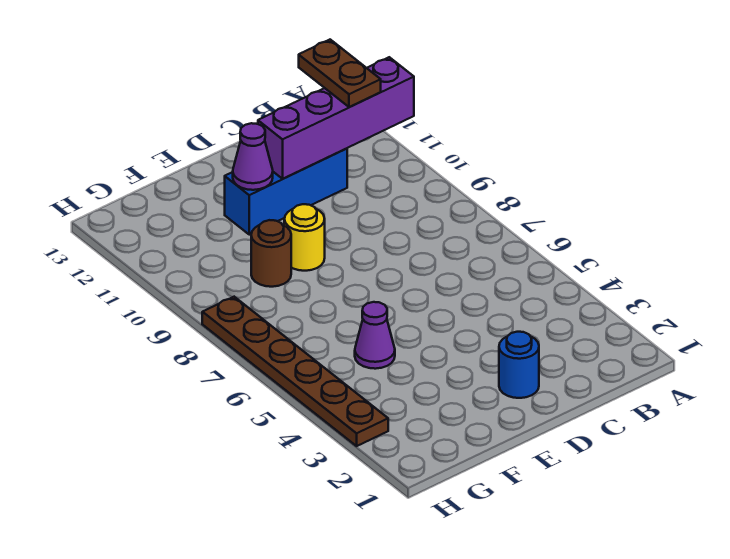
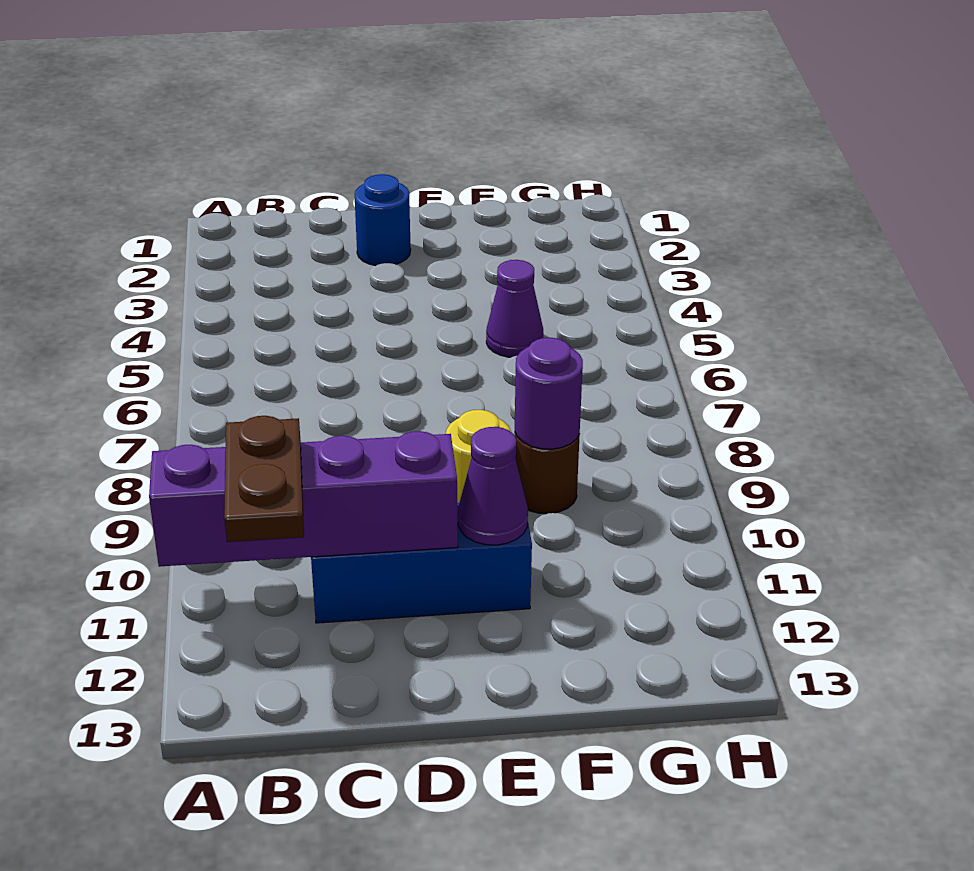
none -> purple 1x1 round brick [515,338,583,449]
brown 1x6 plate [202,297,388,446] -> none

